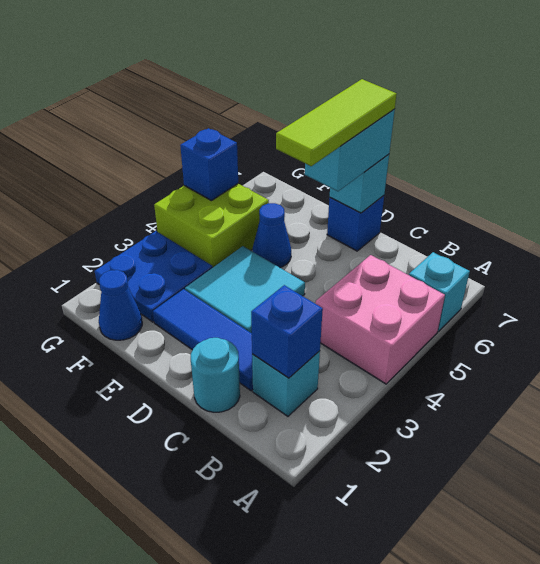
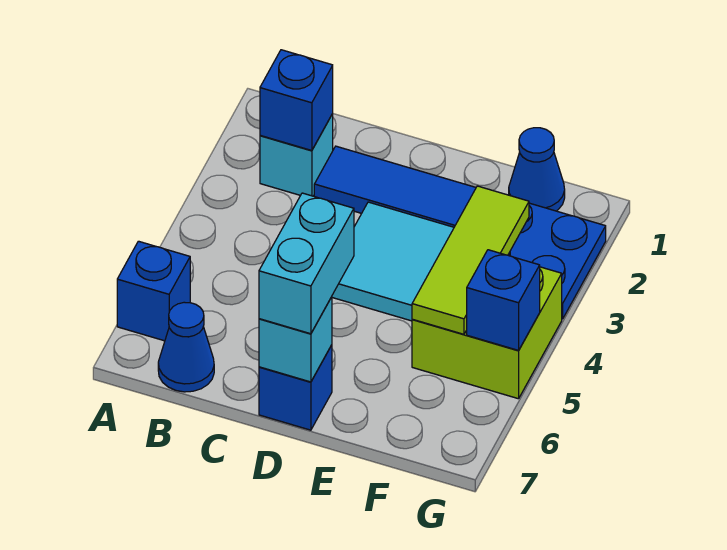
pink 2x2 brick [316,255,445,384] -> none
cyan 1x1 brick [409,252,470,331] -> blue 1x1 brick [117,241,190,341]
cyan 1x1 round brick [191,338,240,412] -> none
lime 1x3 tile [276,79,397,166] -> lime 1x3 tile moved to [412,186,529,334]
blue 1x1 cone [253,203,291,267] -> blue 1x1 cone moved to [158,302,214,392]

